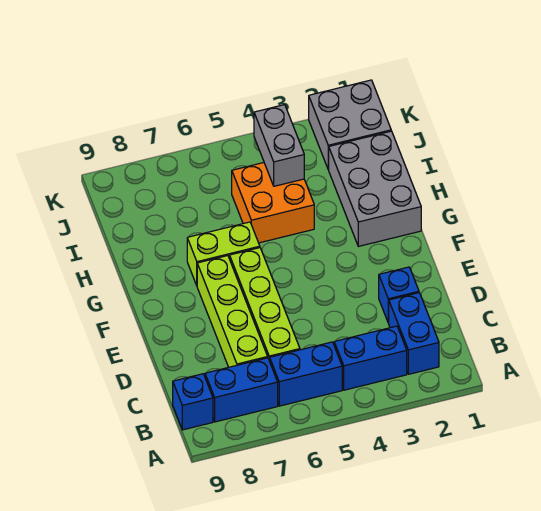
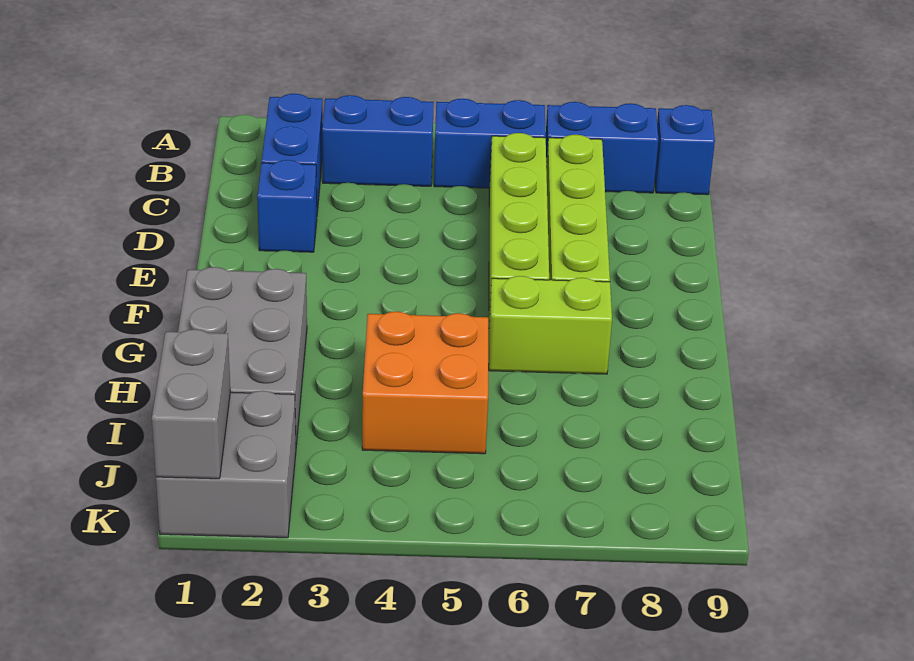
grey 1x2 brick [254,105,304,186] -> grey 1x2 brick moved to [152,329,230,479]

